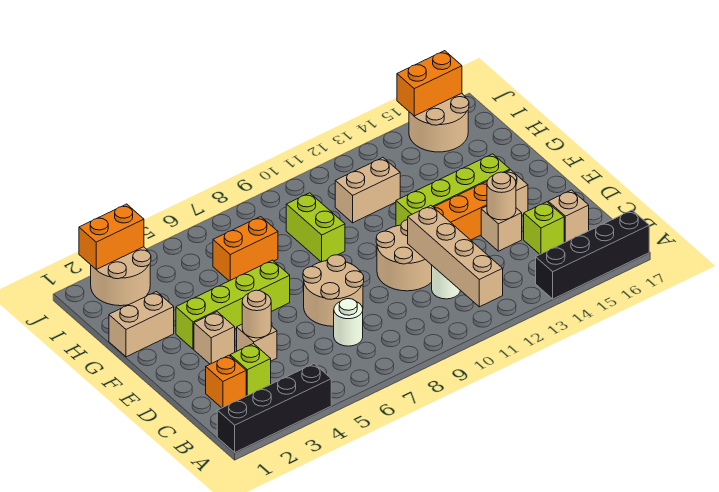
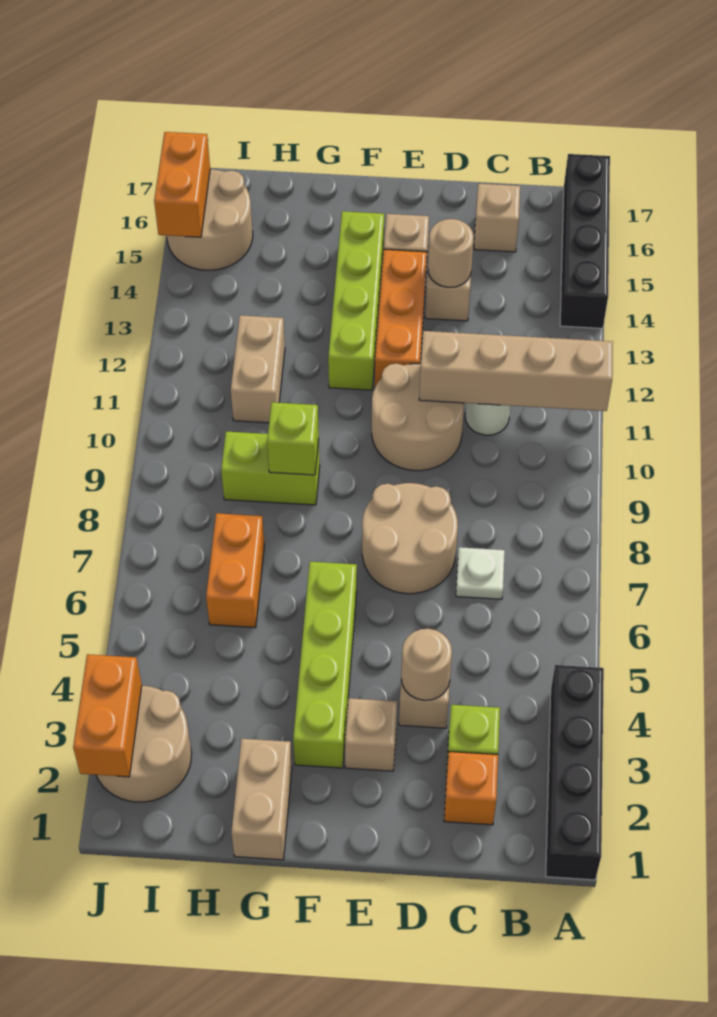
white 1x1 round brick [334,299,363,346] -> white 1x1 plate [456,547,505,599]
lime 1x1 brick [524,202,564,254] -> lime 1x1 brick moved to [267,402,319,475]

